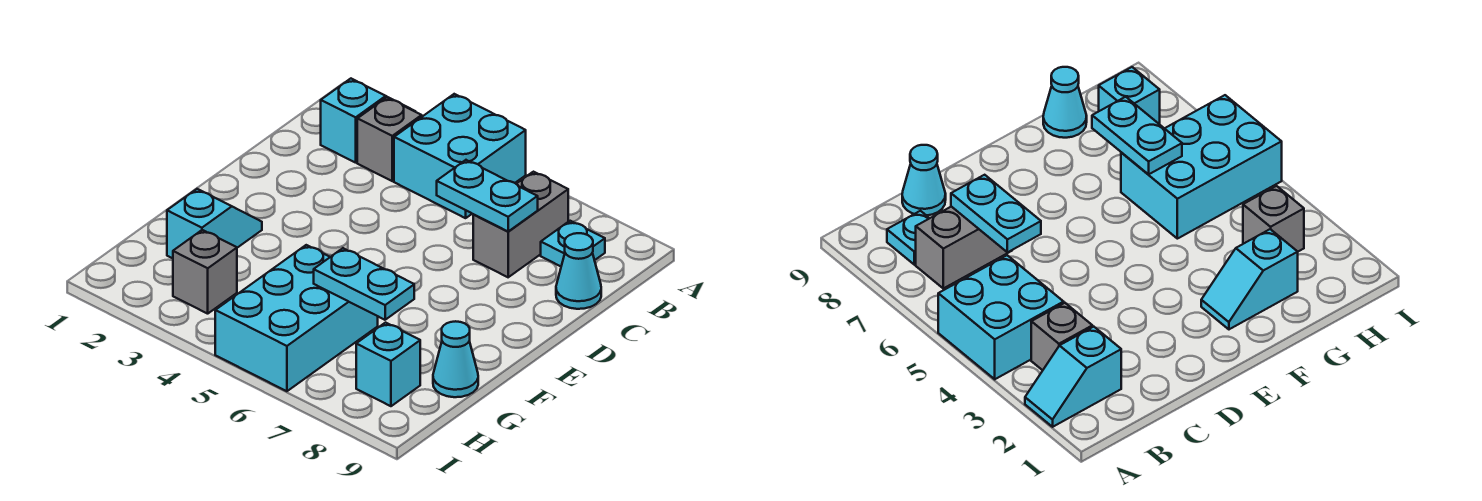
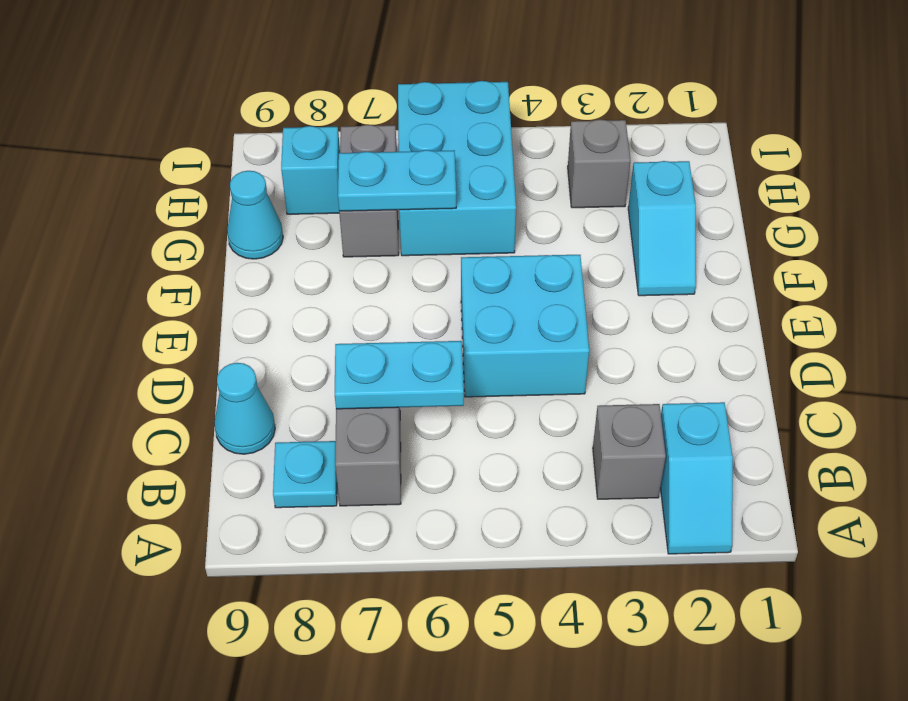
cyan 2x2 brick [394,94,526,218] -> cyan 2x2 brick moved to [461,255,589,397]
none -> grey 1x2 brick [339,125,399,257]

